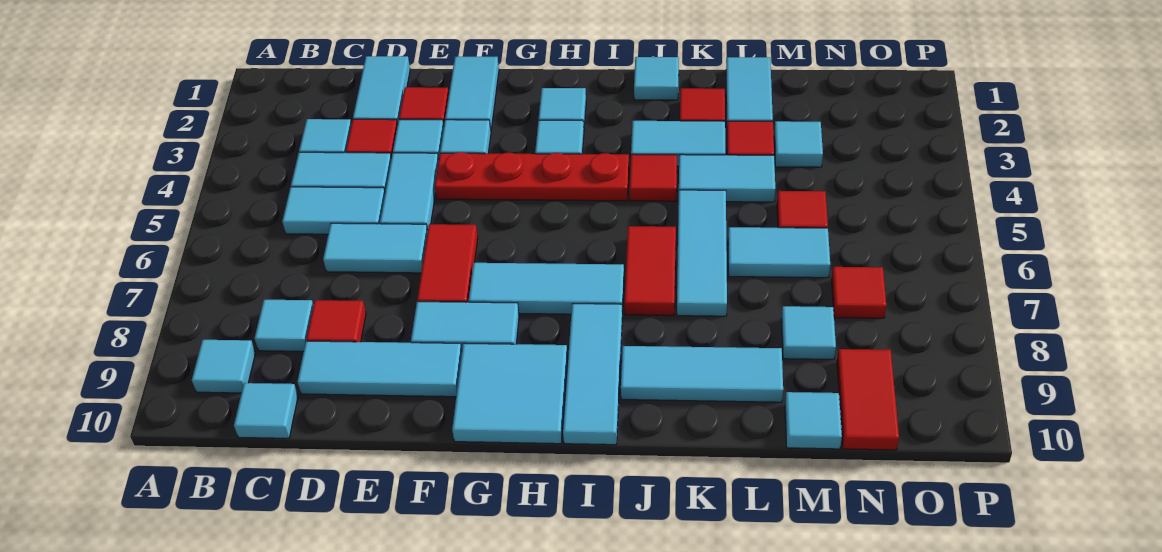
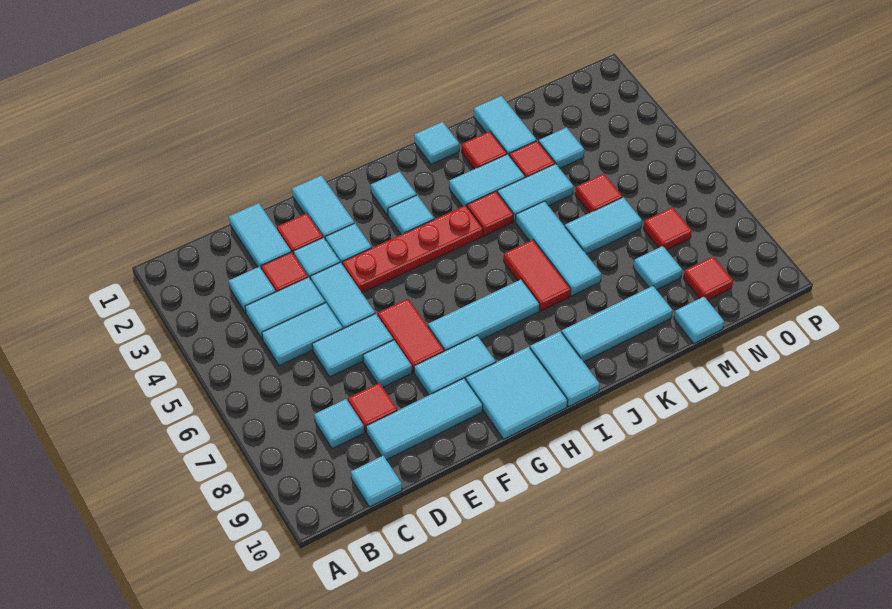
cyan 1x1 tile [192,340,256,393] -> cyan 1x1 tile moved to [363,340,412,387]
cyan 1x3 tile [563,304,622,445] -> cyan 1x2 tile [530,331,600,407]
red 1x2 tile [837,349,899,450] -> red 1x1 tile [683,256,733,300]

